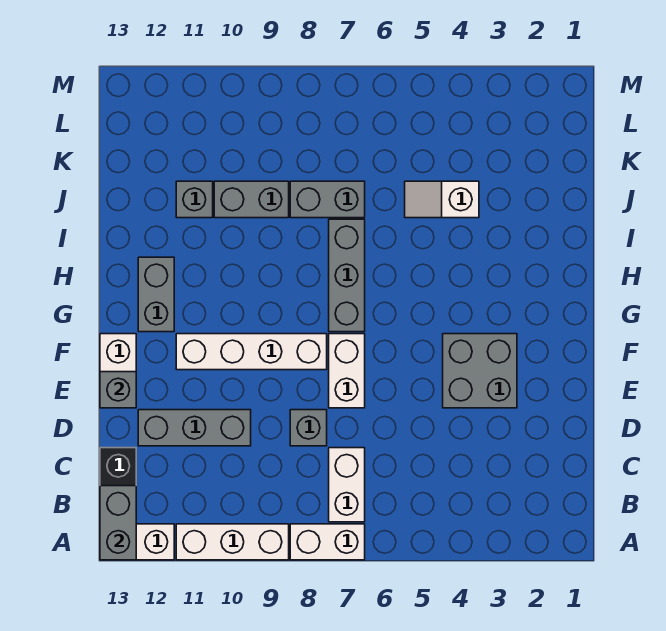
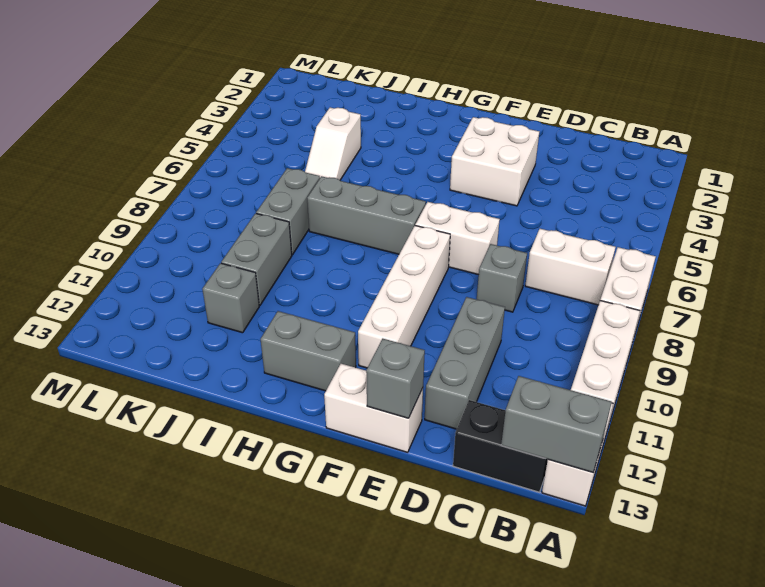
grey 2x2 brick [443,334,517,408] -> white 2x2 brick [450,117,540,206]

